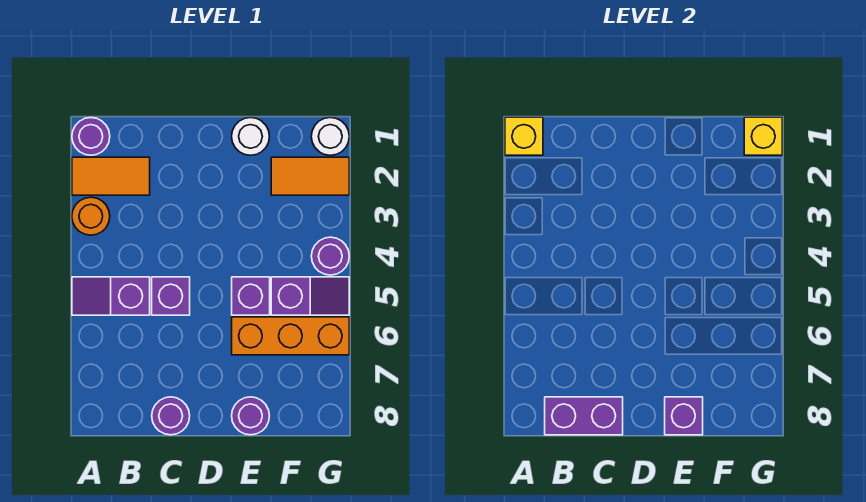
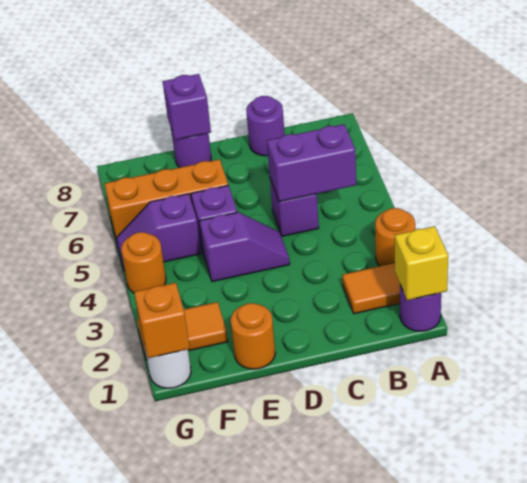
purple 1x2 slope [72,277,150,315] -> purple 1x2 slope moved to [199,212,290,282]
purple 1x2 brick [545,397,623,435] -> purple 1x2 brick moved to [267,124,356,202]
white 1x1 round brick [232,118,269,155] -> orange 1x1 round brick [231,303,275,369]
yellow 1x1 brick [744,117,782,155] -> orange 1x1 brick [134,283,190,358]
purple 1x1 round brick [311,237,349,275] -> orange 1x1 round brick [121,232,166,293]

